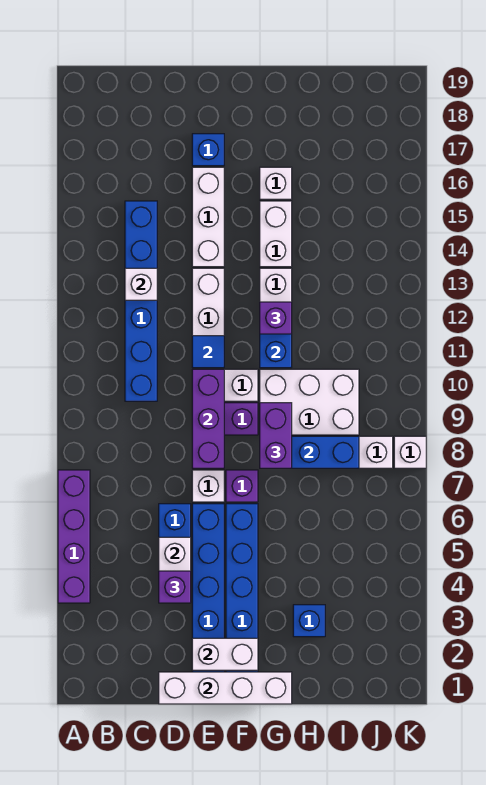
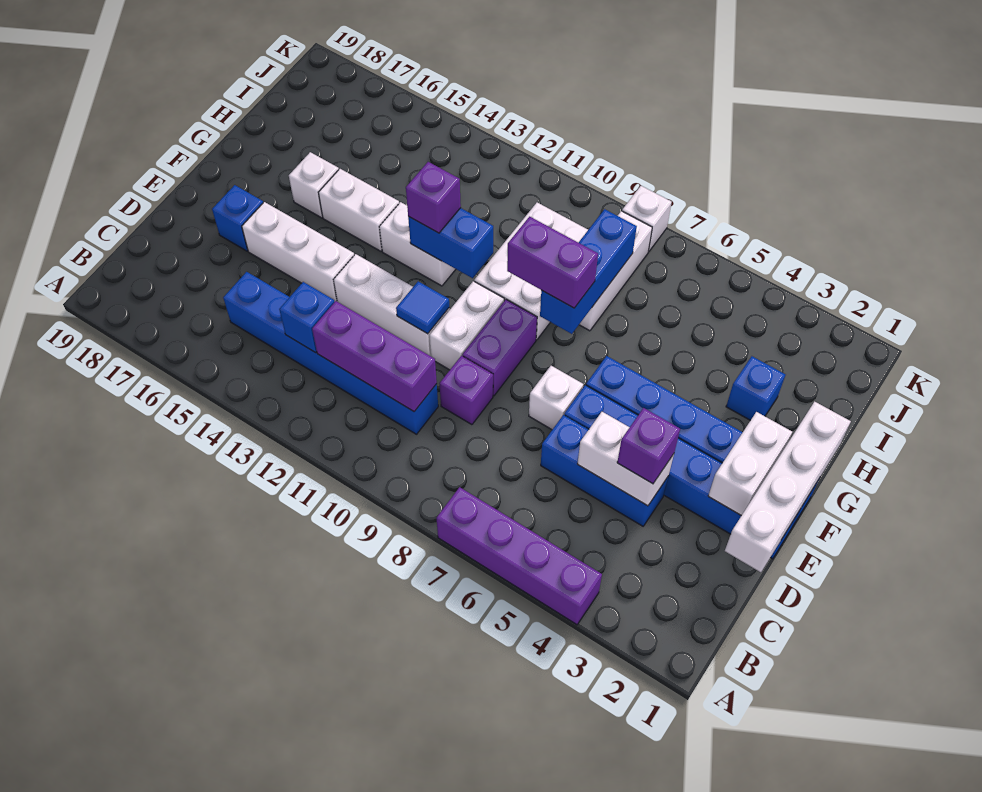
white 1x1 brick [125,268,157,300] -> blue 1x1 brick [279,282,334,353]
purple 1x3 brick [192,369,224,468] -> purple 1x3 brick moved to [312,301,437,411]
purple 1x1 brick [226,470,258,502] -> purple 1x1 brick moved to [439,356,493,425]

